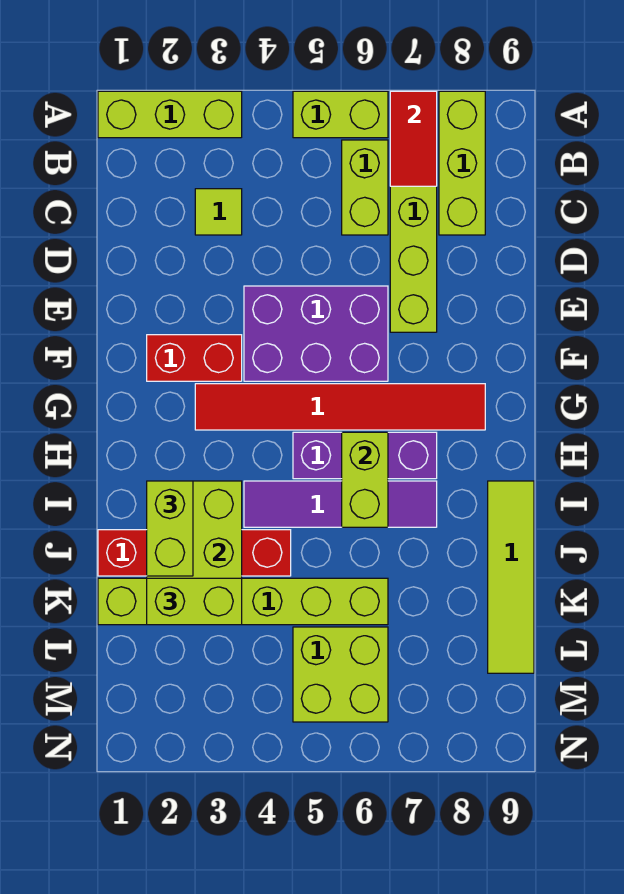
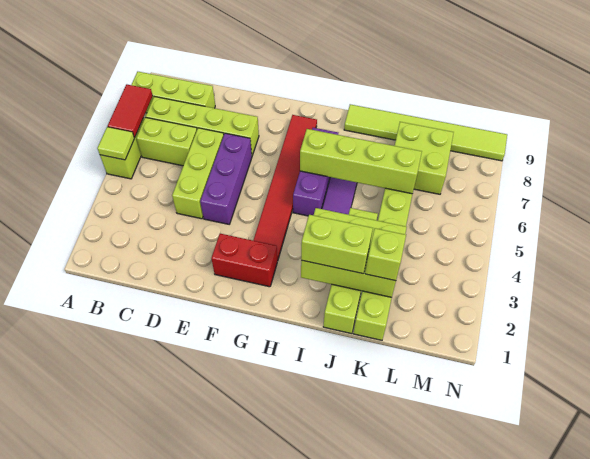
lime 1x3 brick [98,91,242,138] -> lime 1x3 brick moved to [172,128,224,219]
red 1x2 tile [390,91,437,186] -> red 1x2 tile turned to [108,84,153,137]
lime 1x1 tile [195,189,242,235] -> lime 1x1 tile moved to [97,127,134,160]
purple 2x3 brick [244,286,388,381] -> purple 1x3 brick [200,133,252,224]
red 1x2 brick [147,335,242,381] -> red 1x2 brick turned to [211,234,277,287]
lime 1x2 brick [342,432,388,527] -> lime 1x4 brick [300,129,422,194]
lime 1x4 tile [488,481,534,673] -> lime 1x6 tile [344,104,507,161]
red 1x4 brick [98,530,291,576] -> lime 1x4 brick [323,208,378,334]
lime 1x2 brick [147,578,242,625] -> lime 1x1 brick [365,228,406,281]
lime 2x2 brick [293,627,388,722] -> lime 2x2 brick moved to [395,122,454,194]

